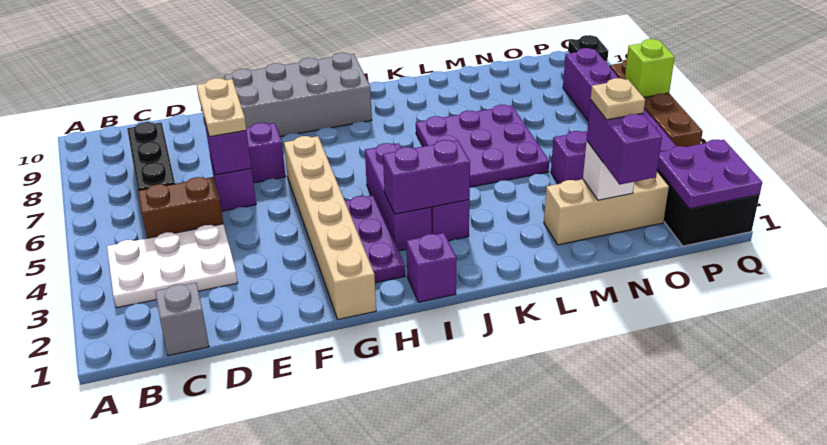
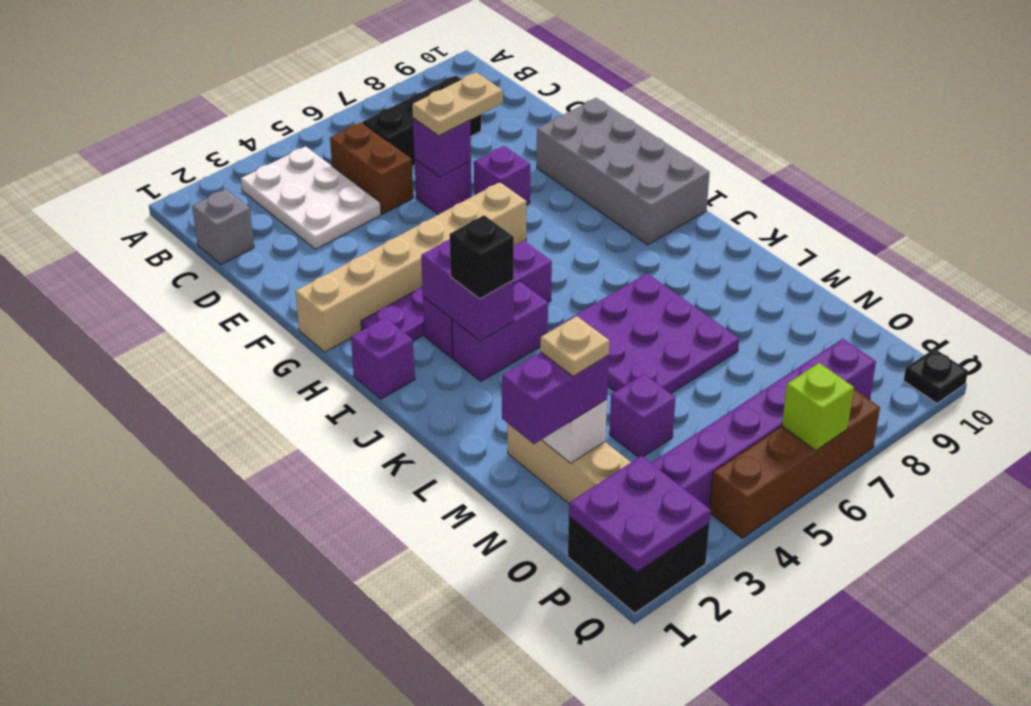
none -> black 1x1 brick [450,215,514,299]

